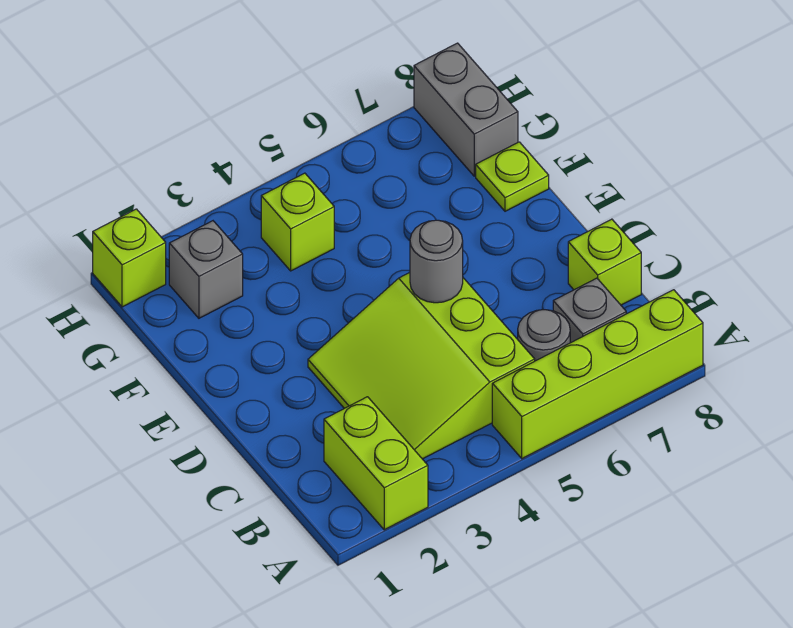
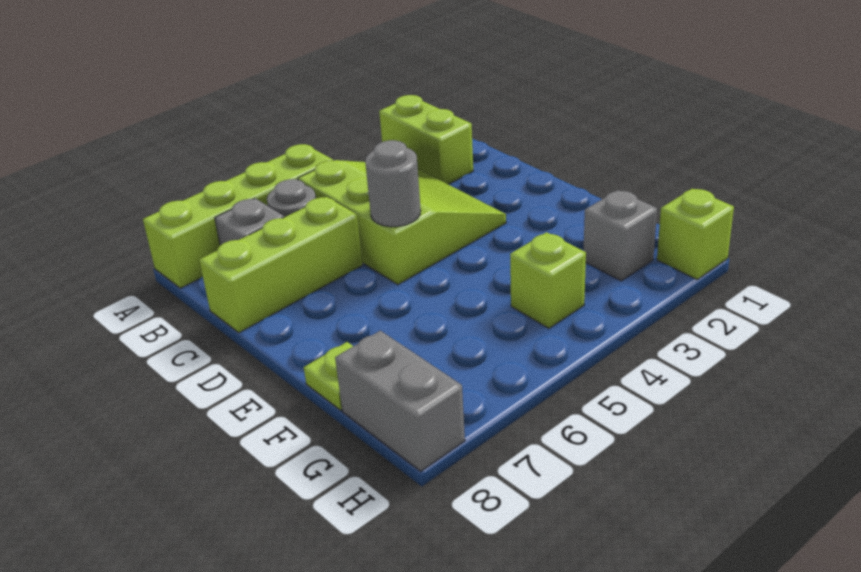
lime 1x1 brick [568,219,641,305] -> lime 1x3 brick [199,197,363,333]

